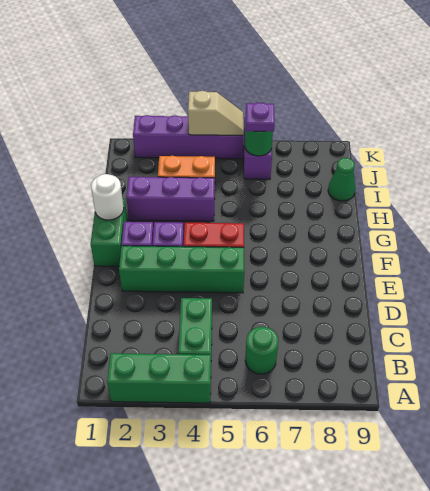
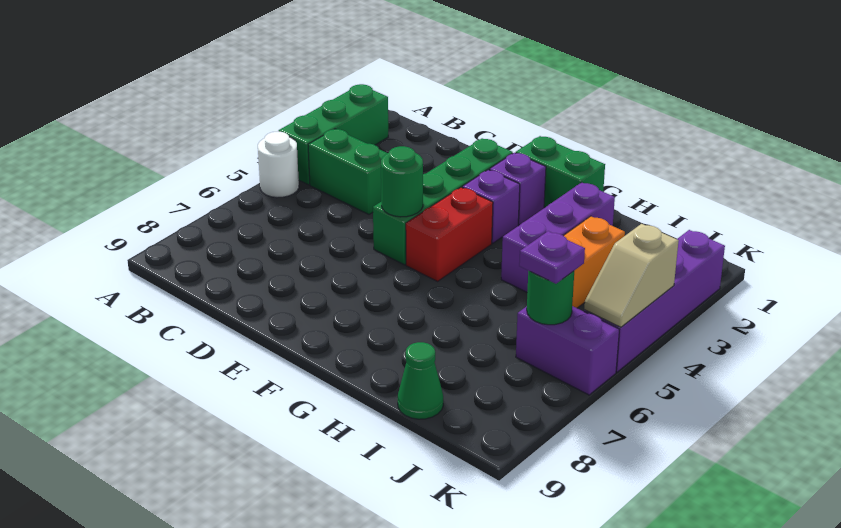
green 1x1 round brick [245,327,279,374] -> green 1x1 round brick moved to [381,146,423,217]
white 1x1 round brick [91,174,124,220] -> white 1x1 round brick moved to [258,132,299,198]

